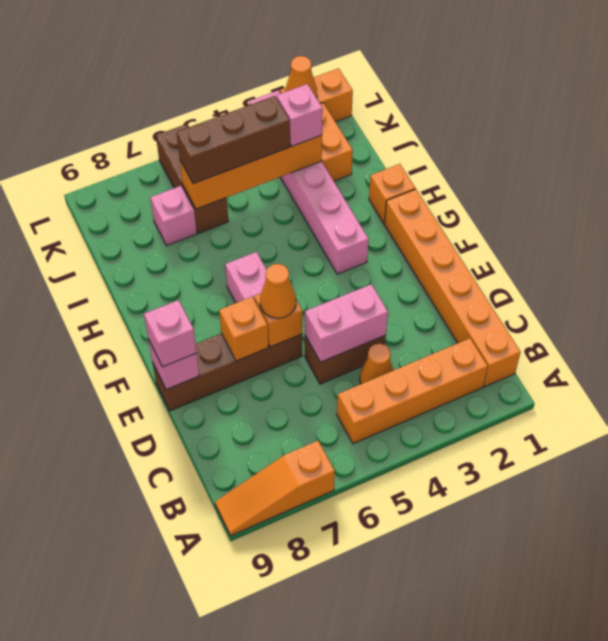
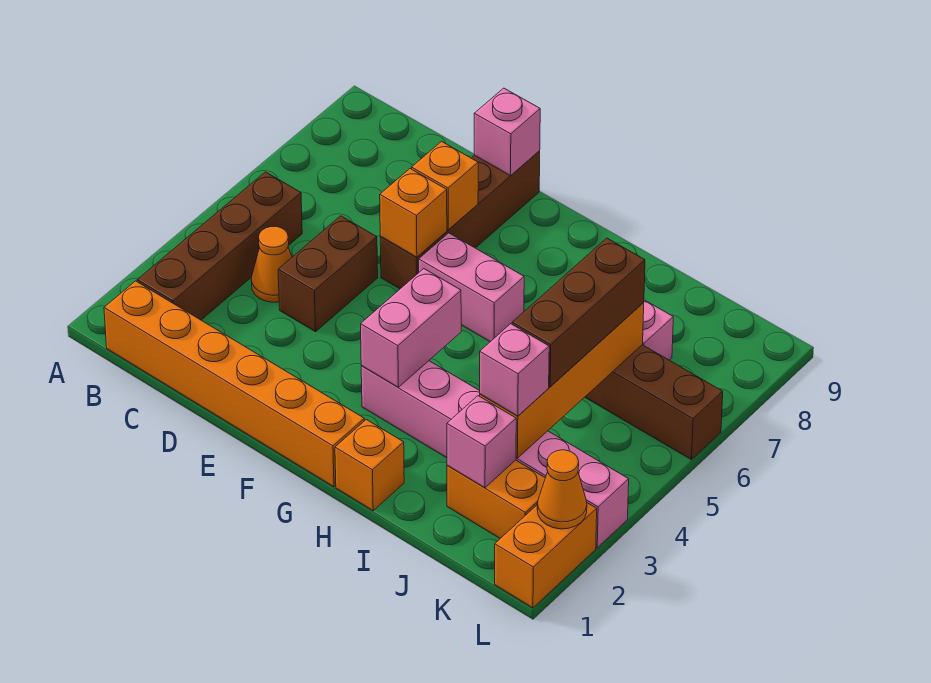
orange 1x3 slope [215,441,335,536] -> none
orange 1x4 brick [337,338,488,444] -> brown 1x4 brick [137,172,302,320]
pink 1x2 brick [305,284,388,362] -> pink 1x2 brick moved to [361,269,461,387]
orange 1x1 cone [260,264,296,318] -> none
pink 1x1 brick [144,300,197,367] -> pink 1x1 brick moved to [447,396,516,488]

